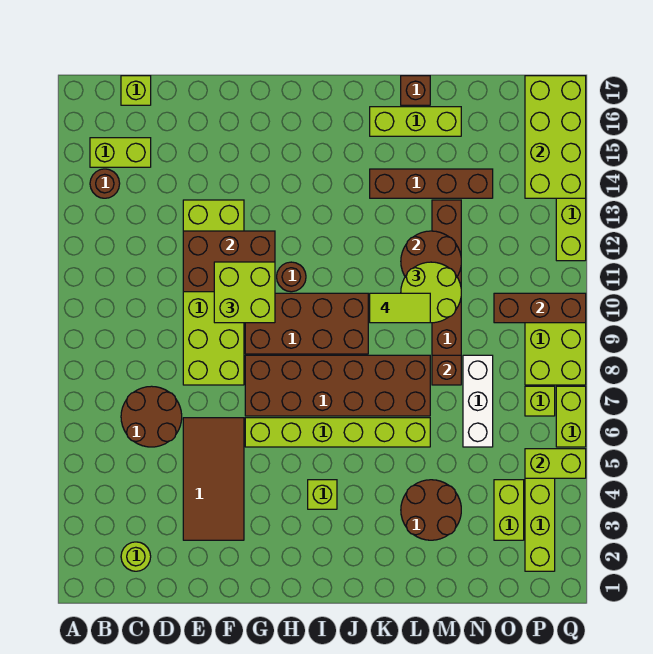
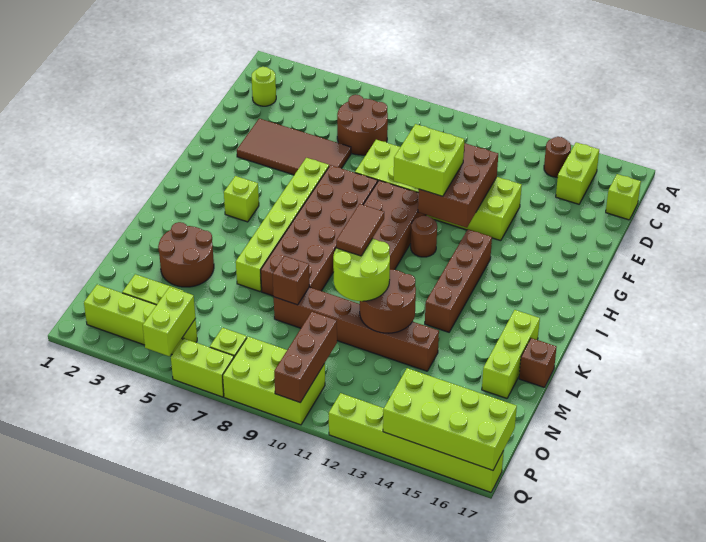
lime 1x2 tile [370,293,430,323] -> brown 1x2 tile [336,204,384,256]
brown 1x4 brick [370,169,493,198] -> brown 1x4 brick moved to [425,229,492,332]
white 1x3 brick [463,355,493,447] -> none

